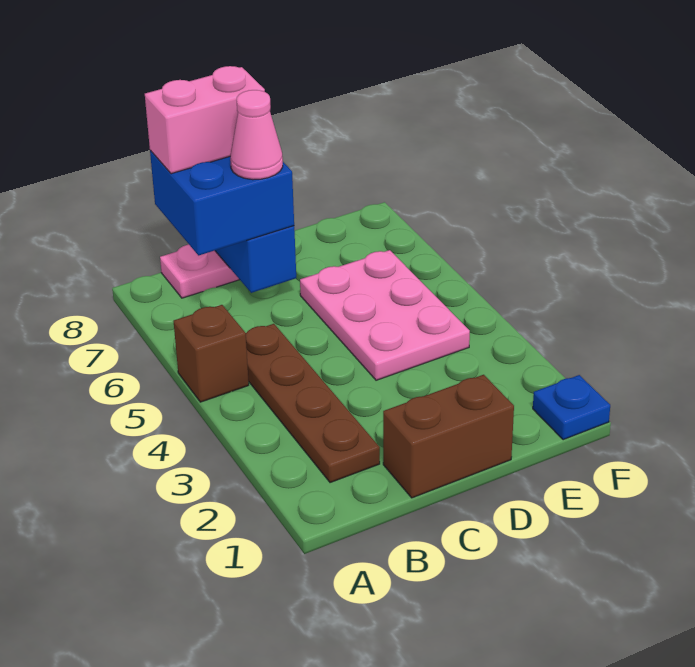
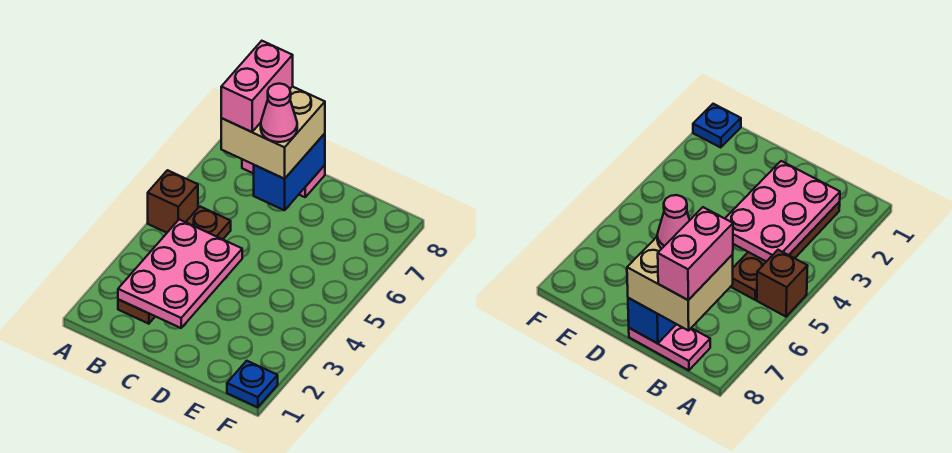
blue 2x2 brick [150,150,294,256] -> tan 2x2 brick [221,86,325,179]
pink 1x2 brick [145,66,265,174] -> pink 1x2 brick turned to [221,41,293,132]
brown 1x2 brick [383,375,514,498] -> none
pink 2x3 plate [300,250,470,380] -> pink 2x3 plate moved to [118,219,242,328]

